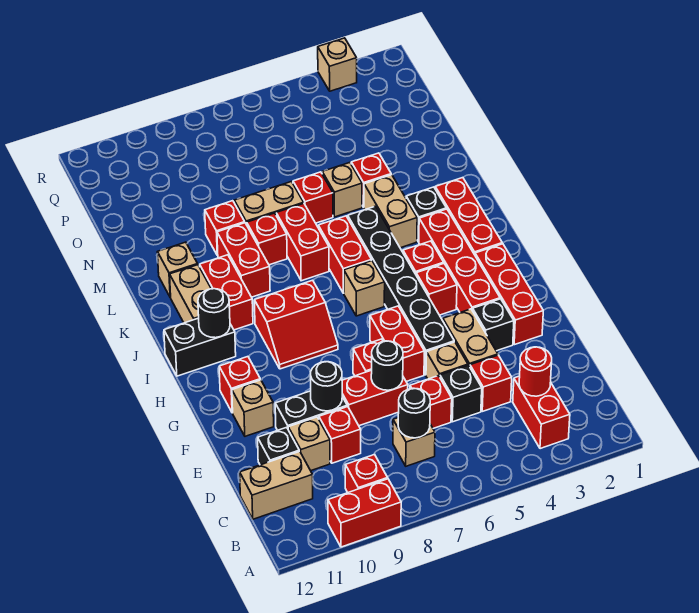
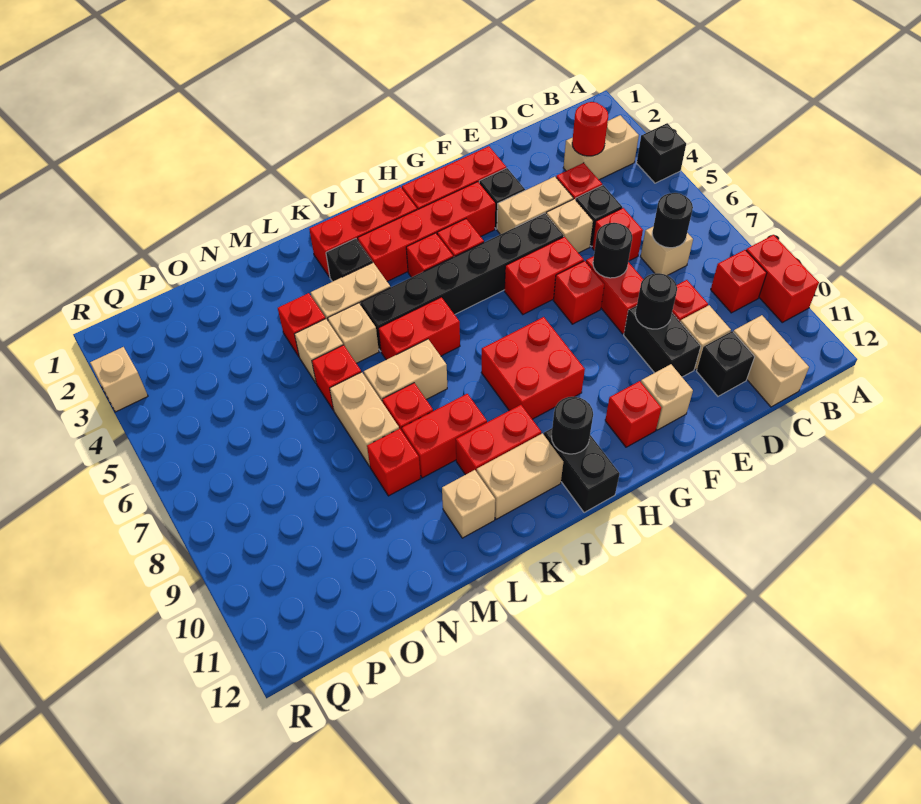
none -> black 1x1 brick [637,123,686,183]
red 1x2 brick [513,376,570,449] -> tan 1x2 brick [563,115,639,180]
red 2x2 slope [254,280,338,369] -> red 2x2 brick [481,317,585,419]
tan 1x1 brick [344,261,385,316] -> tan 1x1 brick moved to [328,303,379,363]
red 1x2 brick [276,204,329,281] -> tan 1x2 brick [364,339,447,402]

